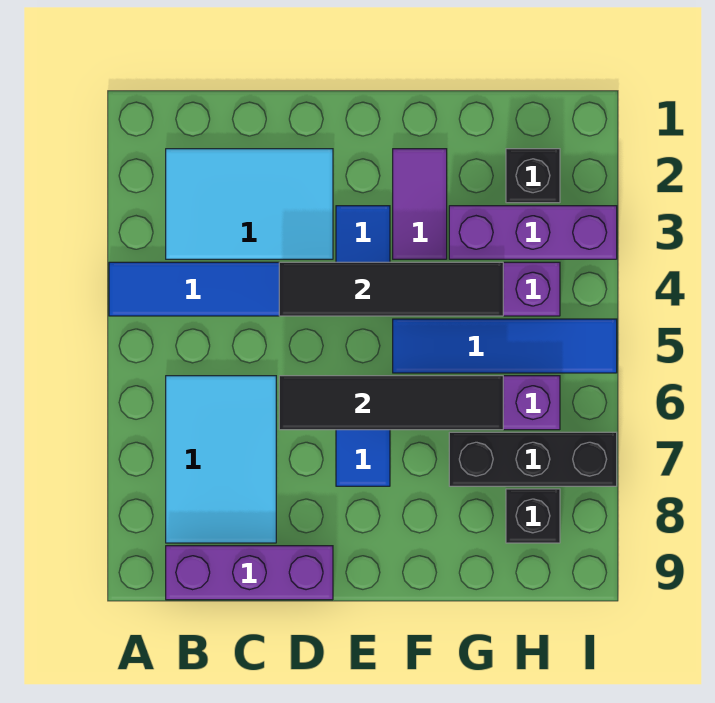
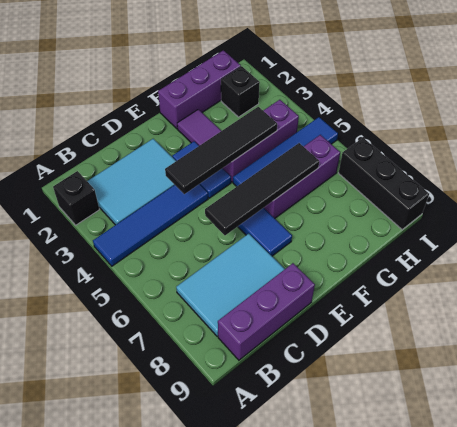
cyan 2x3 tile [166,376,276,543] -> cyan 2x3 tile turned to [176,234,285,337]
purple 1x3 brick [449,206,617,259] -> purple 1x3 brick moved to [158,50,241,129]
black 1x3 brick [449,432,617,486] -> black 1x3 brick turned to [339,138,429,230]
black 1x1 brick [506,489,560,543] -> black 1x1 brick moved to [53,171,99,225]

